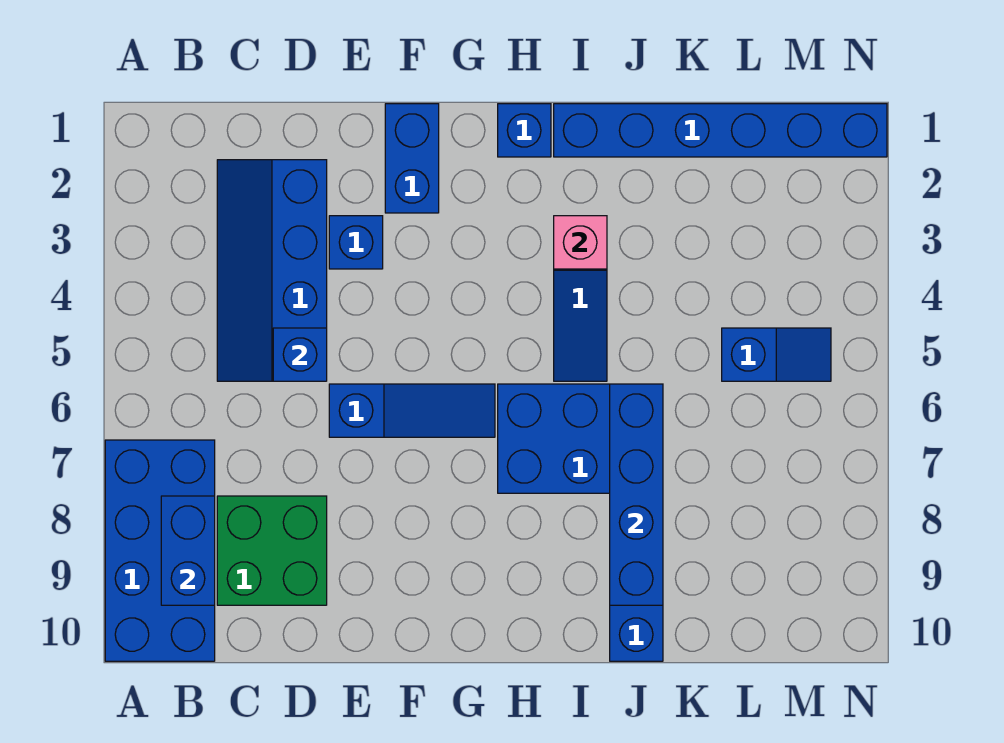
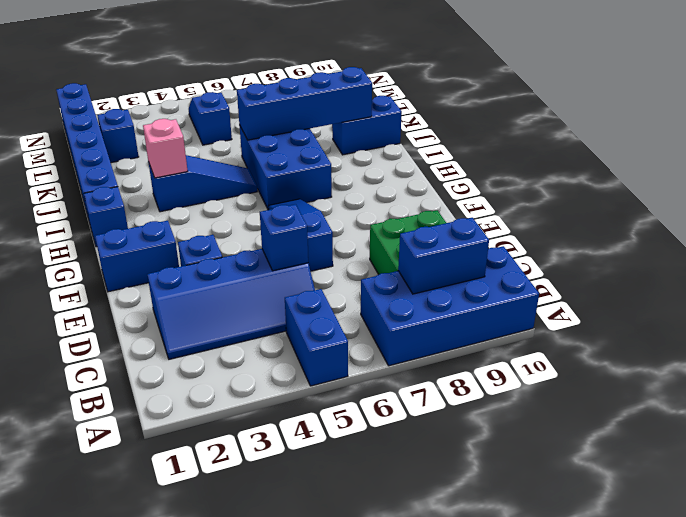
none -> blue 1x2 brick [285,289,348,386]
none -> blue 1x1 brick [97,109,139,163]

